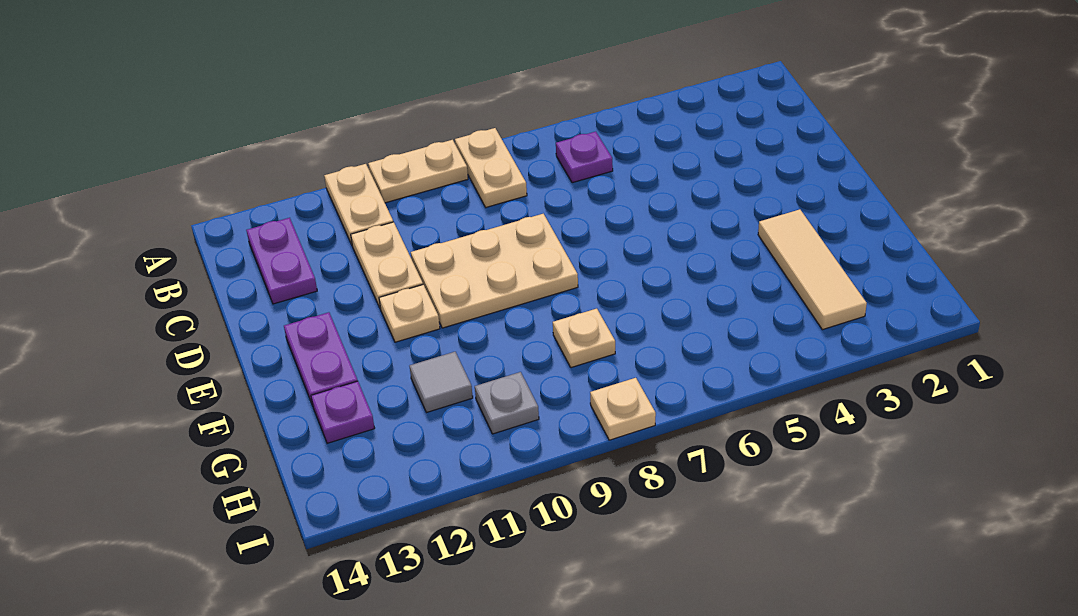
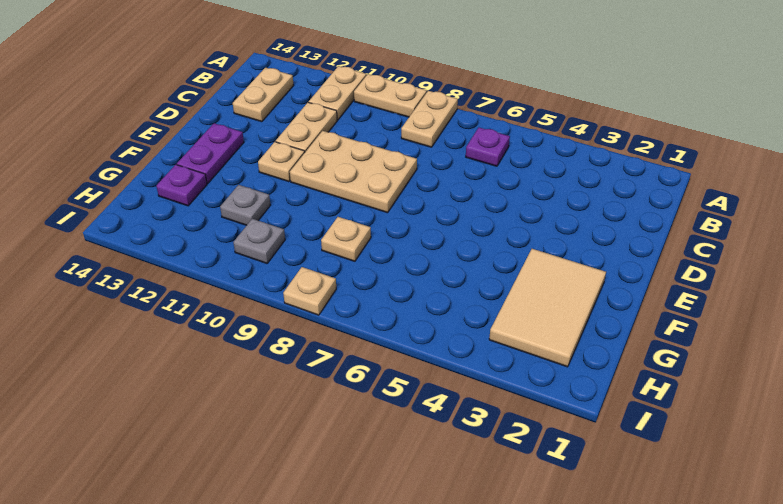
purple 1x2 plate [246,218,317,304] -> tan 1x2 plate [233,68,294,122]
tan 1x3 tile [758,209,867,330] -> tan 2x3 tile [489,249,606,367]
grey 1x1 tile [410,352,473,413] -> grey 1x1 plate [220,185,270,225]

